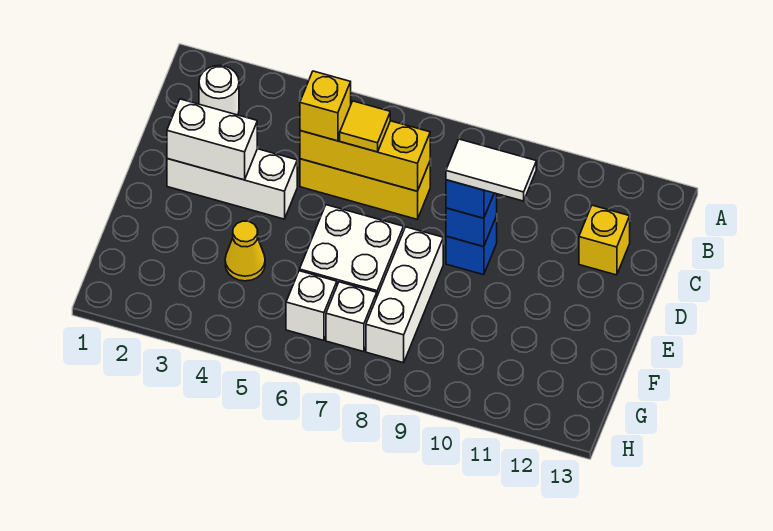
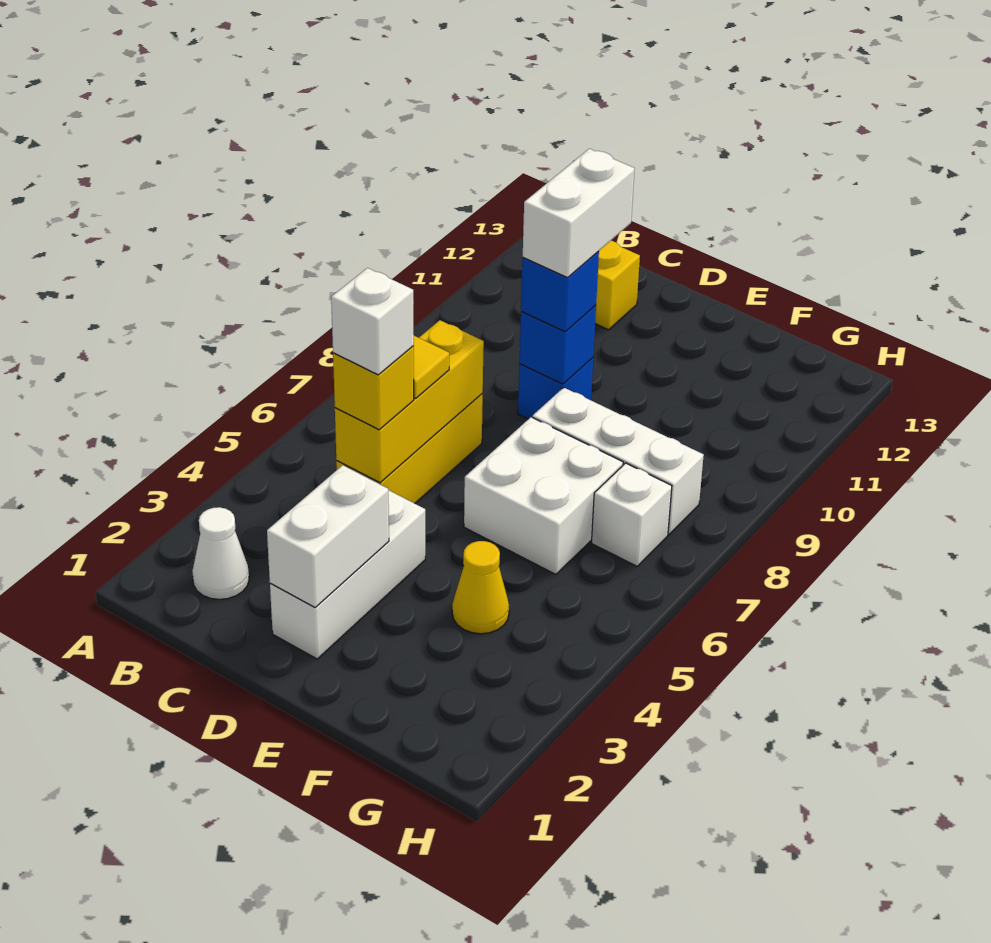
white 1x1 round brick [199,65,239,115] -> white 1x1 cone [192,507,249,599]
white 1x2 tile [446,139,536,201] -> white 1x2 brick [523,149,635,278]
white 1x1 brick [286,271,337,340] -> white 1x1 brick moved to [331,268,414,375]

